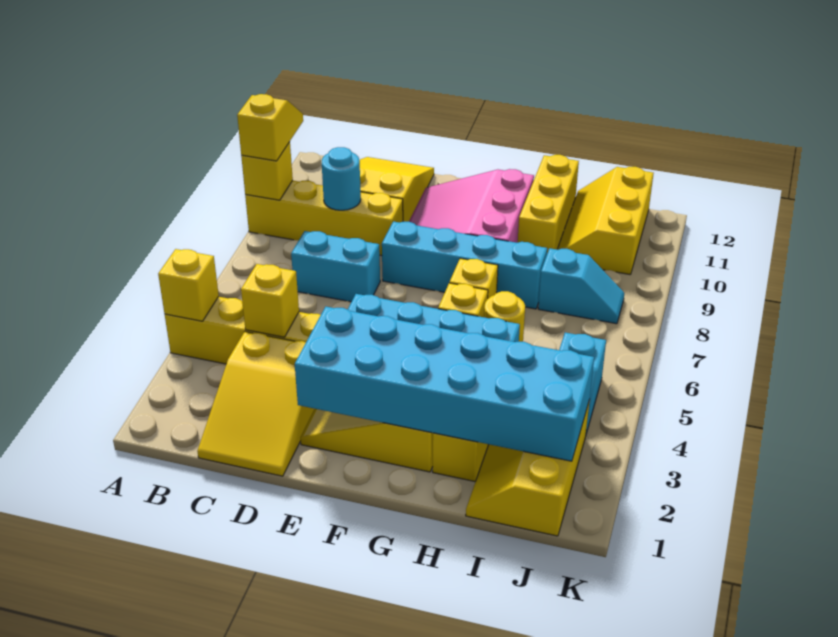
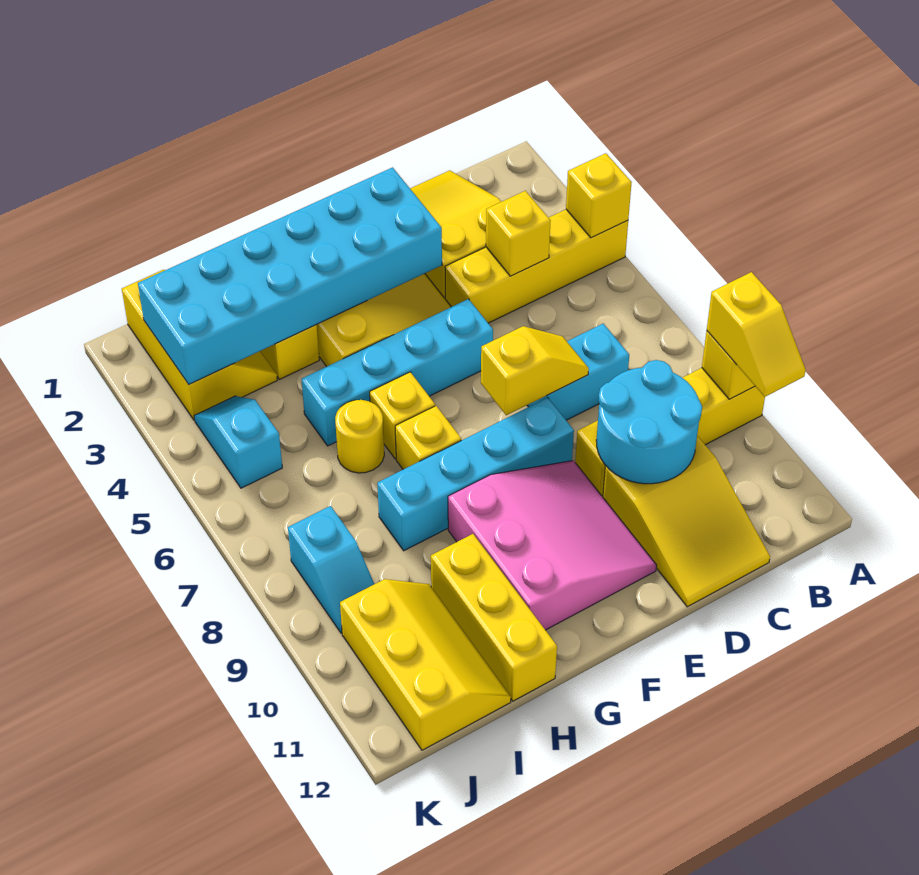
cyan 1x1 round brick [322,147,361,210] -> cyan 2x2 round brick [596,360,702,484]
none -> yellow 1x2 slope [481,326,589,415]
cyan 1x2 slope [538,248,624,324] -> cyan 1x2 slope turned to [288,506,374,633]

